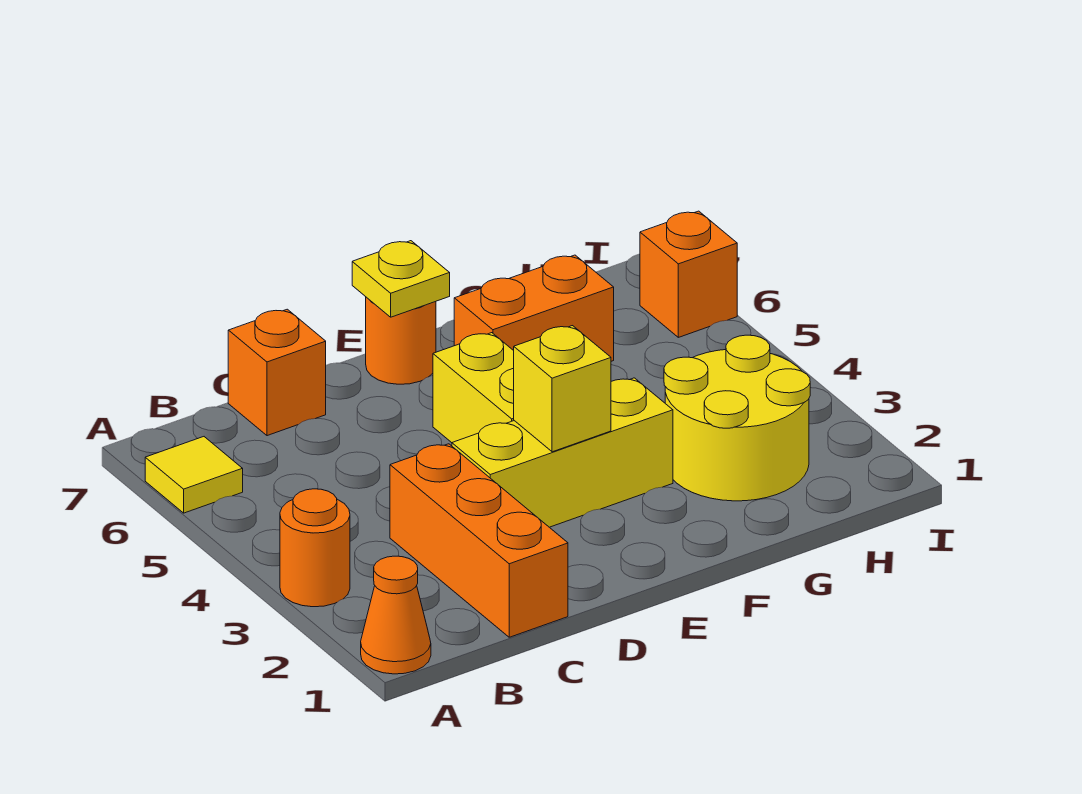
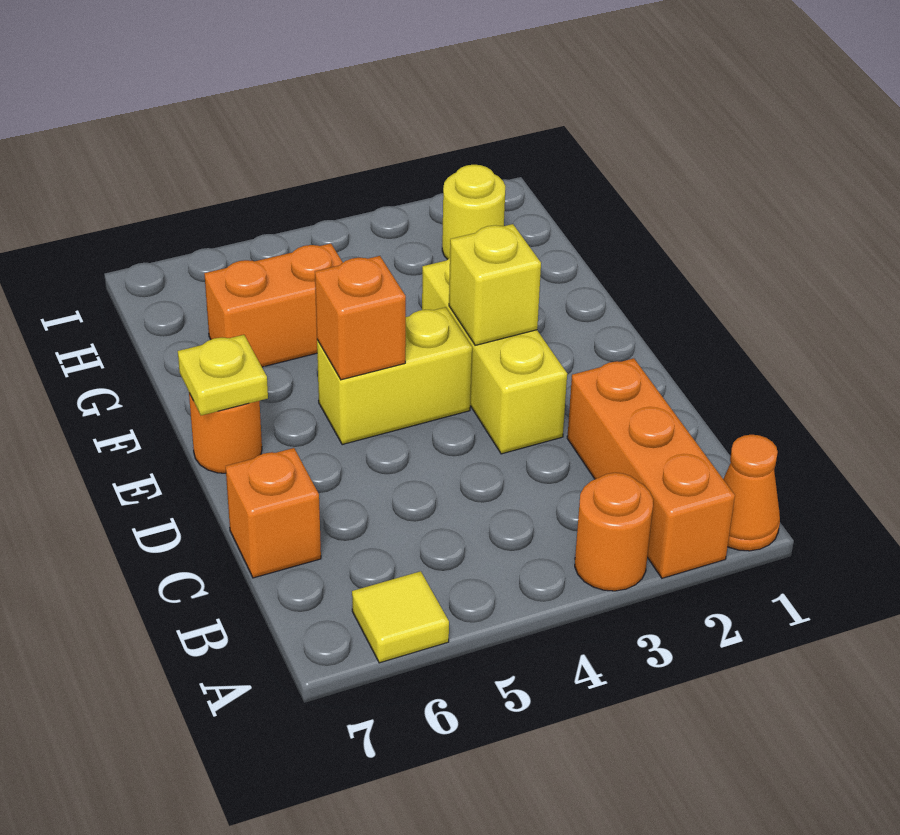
orange 1x3 brick [390,444,568,637] -> orange 1x3 brick turned to [567,358,735,578]
orange 1x2 brick [454,255,614,361] -> orange 1x2 brick turned to [204,243,343,367]
yellow 2x2 round brick [664,335,810,501] -> yellow 1x1 round brick [442,165,506,259]
orange 1x1 brick [640,211,737,337] -> orange 1x1 brick moved to [315,256,406,380]

